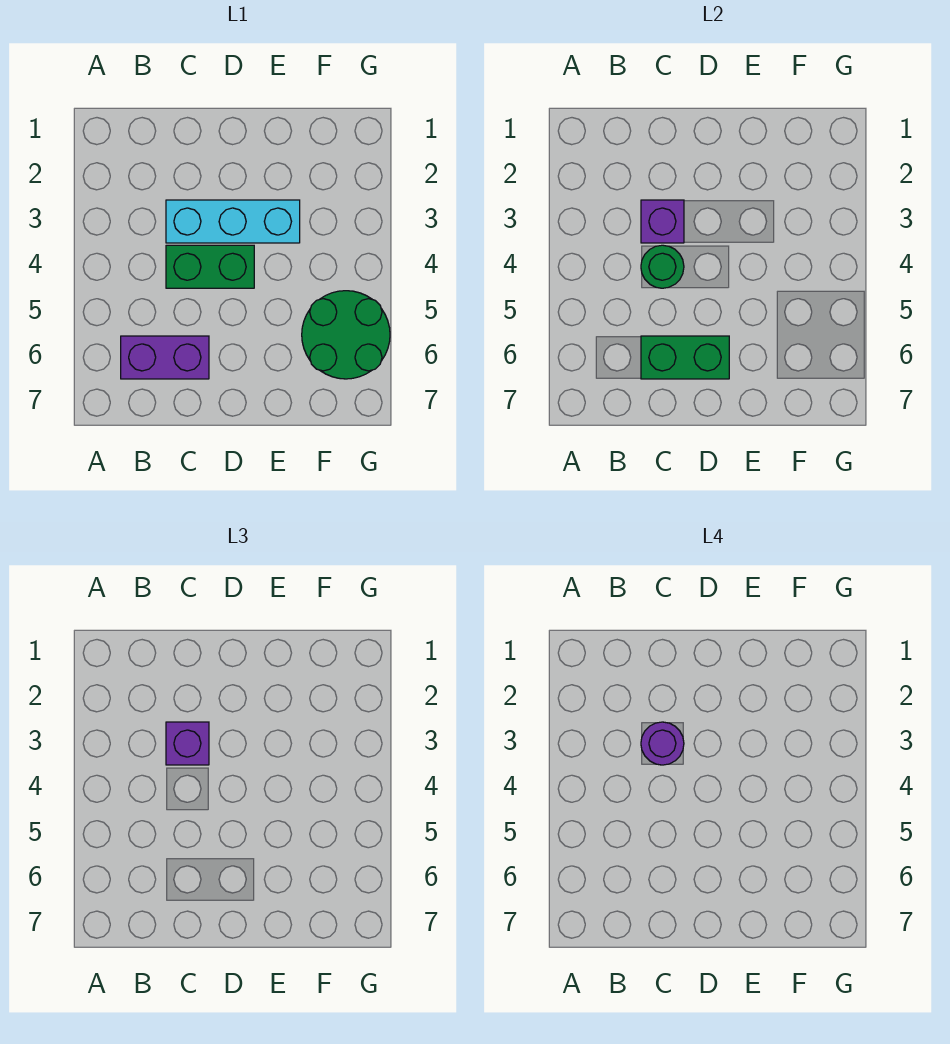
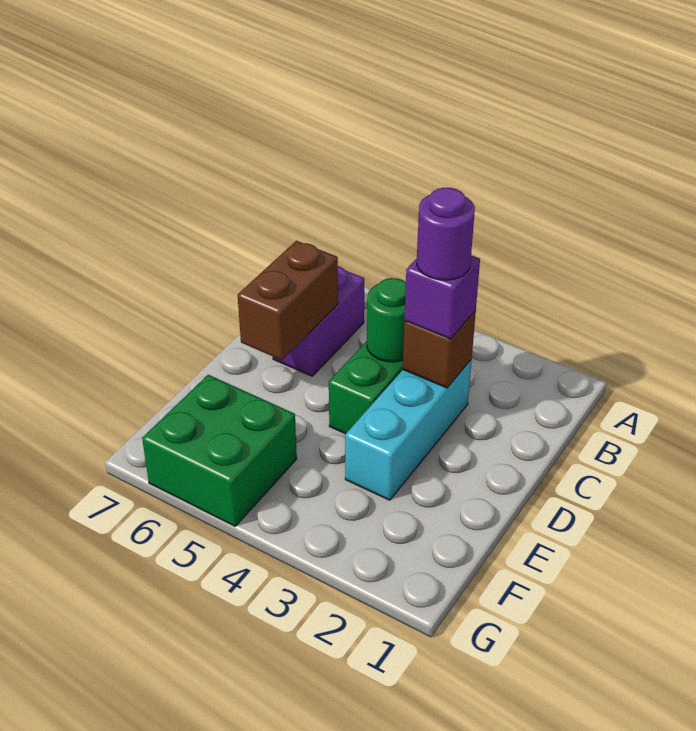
purple 1x1 brick [641,200,684,243] -> brown 1x1 brick [403,311,476,388]
green 1x2 brick [641,336,729,379] -> brown 1x2 brick [238,241,338,360]
green 2x2 round brick [302,291,390,379] -> green 2x2 brick [142,375,297,526]

